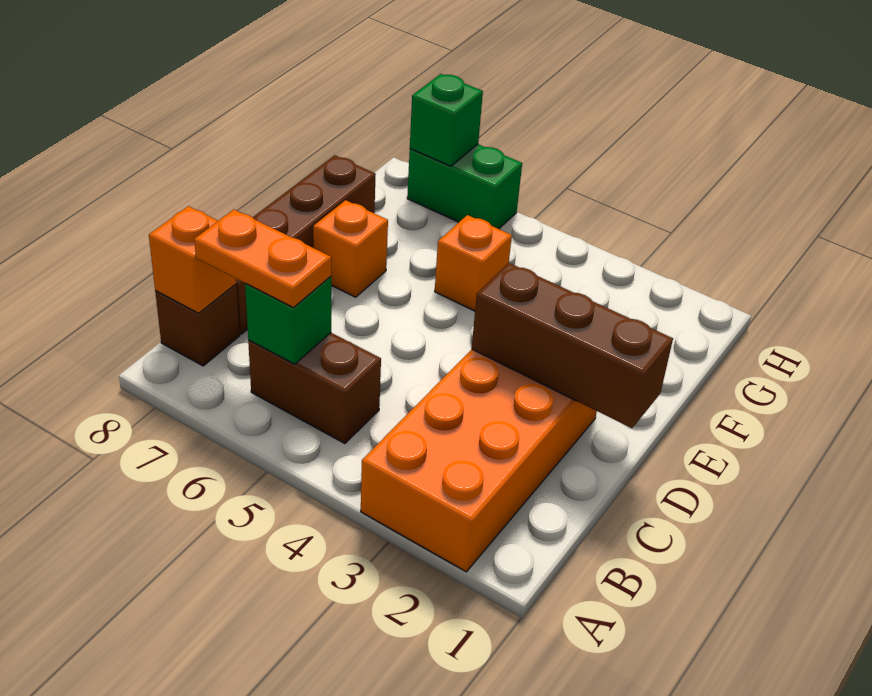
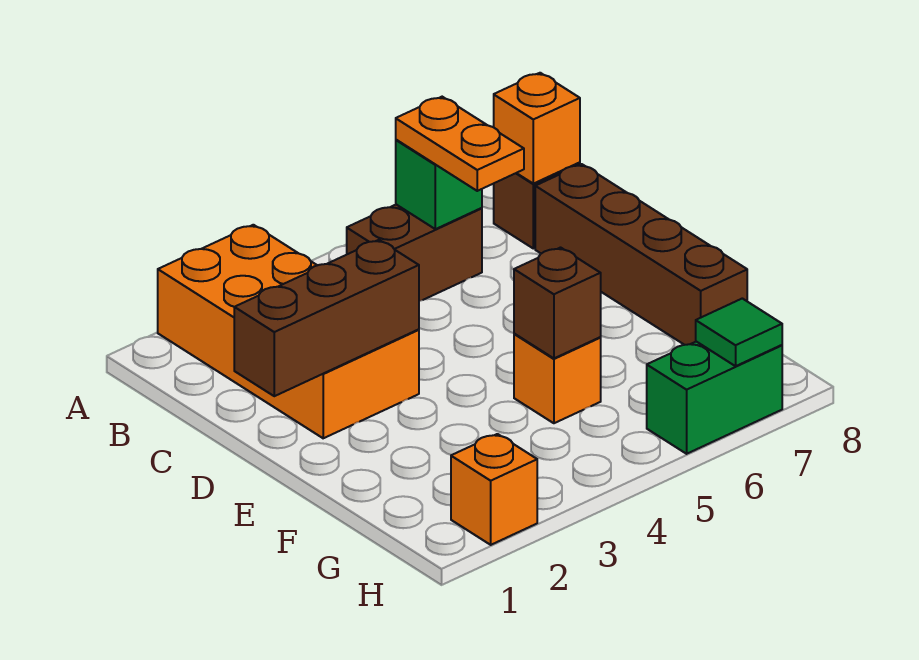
orange 1x2 plate [194,210,331,307] -> orange 1x2 plate turned to [396,97,524,191]
orange 1x1 brick [313,200,388,297] -> orange 1x1 brick moved to [451,434,537,545]
none -> brown 1x1 brick [514,248,601,358]
green 1x1 brick [410,74,483,166] -> green 1x1 tile [696,298,782,366]

